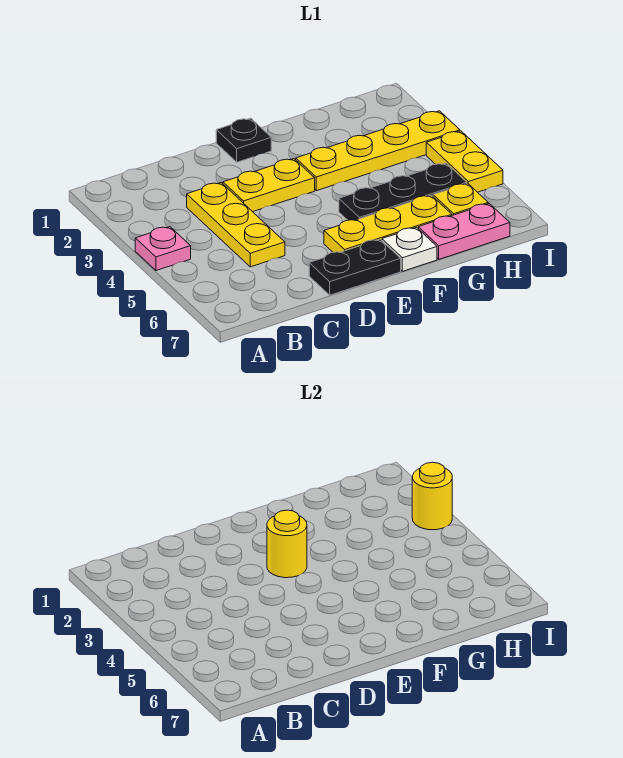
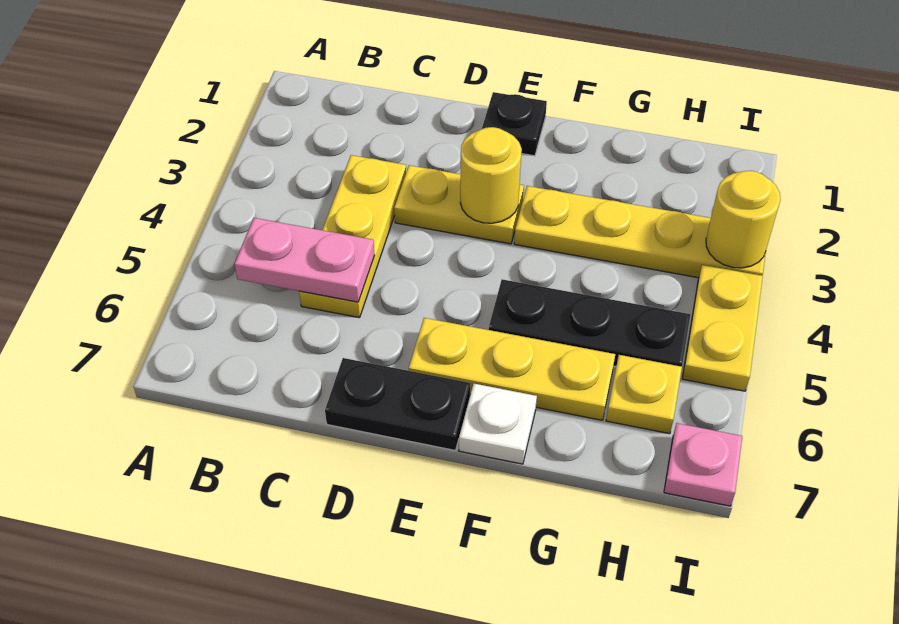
pink 1x1 plate [135,227,191,271] -> pink 1x1 plate moved to [664,423,742,506]
pink 1x2 plate [418,204,510,259] -> pink 1x2 plate moved to [234,218,375,302]

